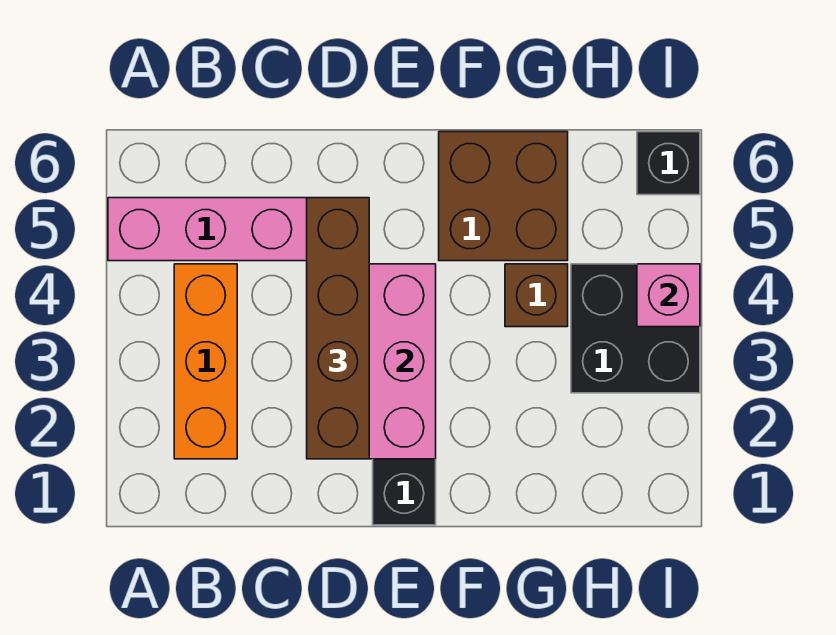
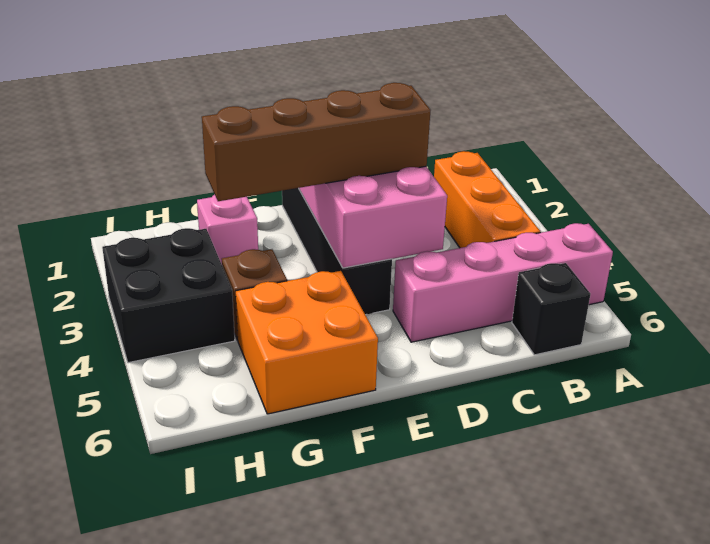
brown 1x4 brick [307,198,369,459] -> brown 1x4 brick turned to [202,83,431,201]
brown 2x2 brick [439,132,568,261] -> orange 2x2 brick [236,271,378,414]
pink 1x1 brick [637,264,700,327] -> pink 1x1 brick moved to [197,194,258,264]
black 1x1 brick [637,132,700,195] -> black 1x1 brick moved to [512,263,590,355]

